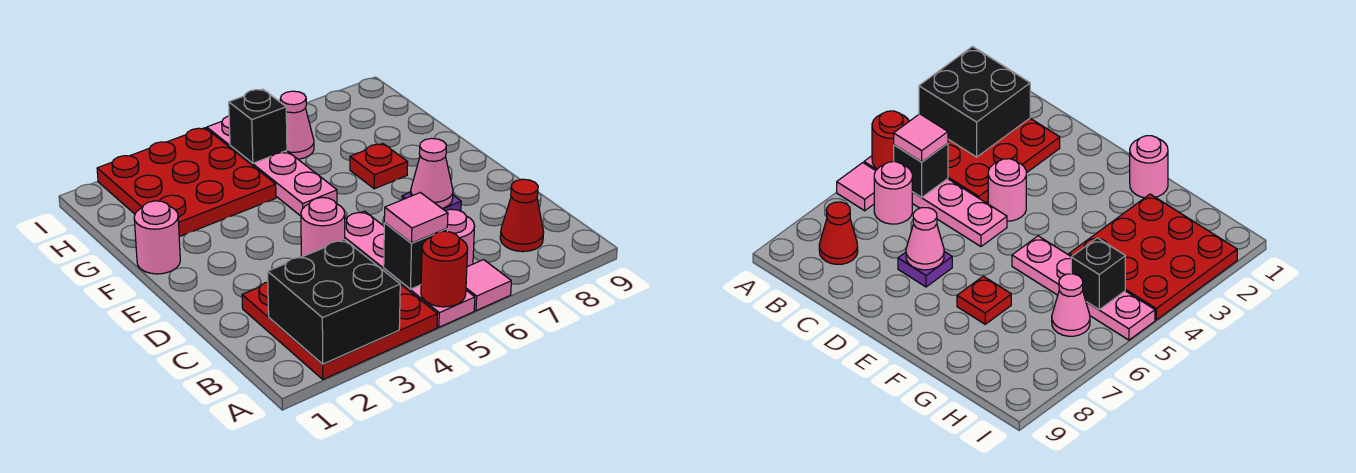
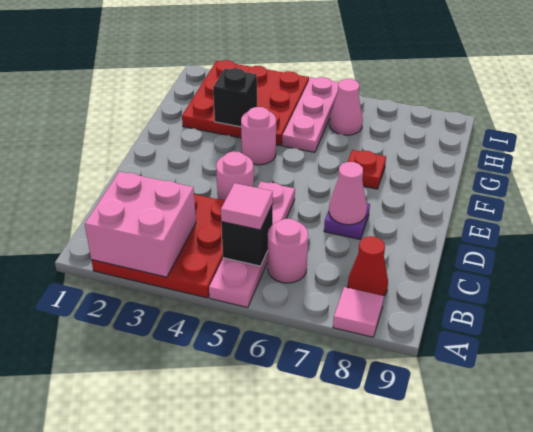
black 2x2 brick [268,239,400,364] -> pink 2x2 brick [85,171,196,277]
red 1x1 round brick [421,231,468,307] -> none
pink 1x1 tile [466,260,511,311] -> pink 1x1 tile moved to [333,287,384,337]
pink 1x1 round brick [134,201,180,274] -> pink 1x1 round brick moved to [241,107,276,165]
pink 1x4 plate [207,116,337,216] -> pink 1x3 plate [282,77,339,152]
black 1x1 brick [229,89,287,163] -> black 1x1 brick moved to [213,68,257,127]

